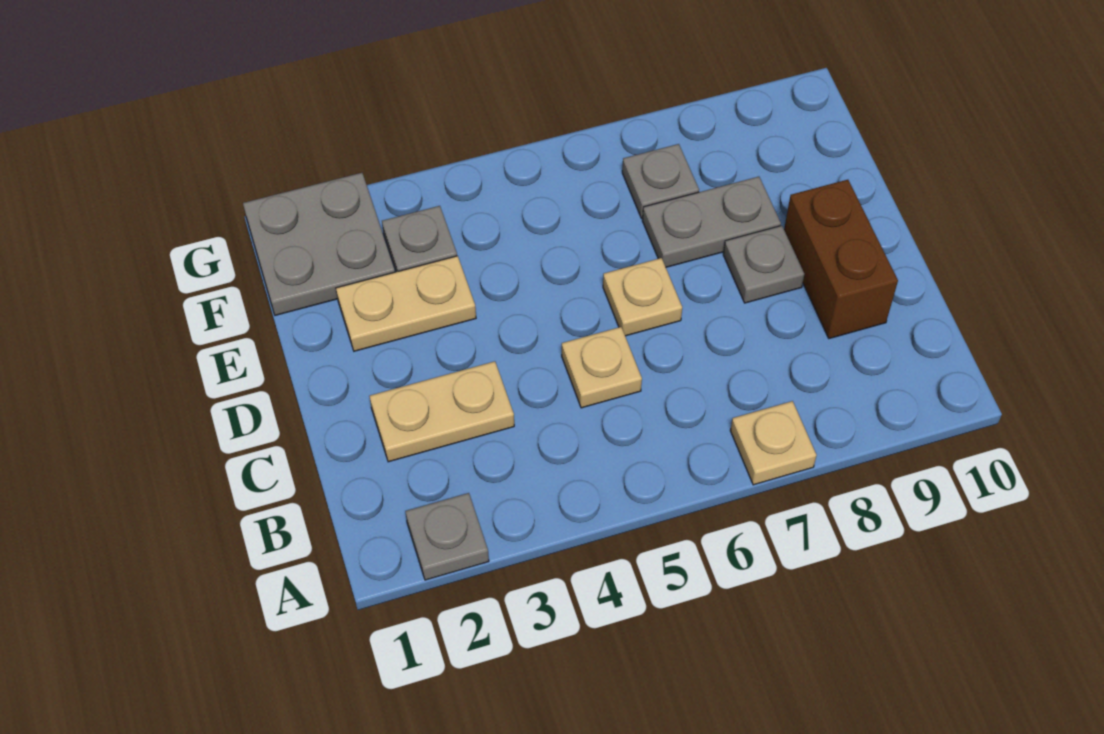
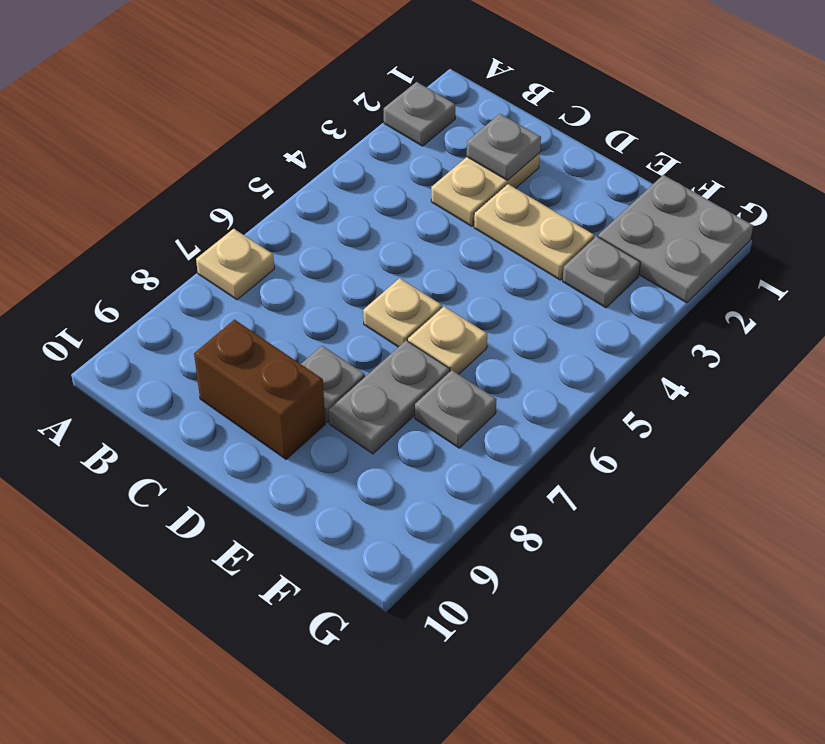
none -> grey 1x1 plate [467,114,541,180]
tan 1x1 plate [562,327,642,408] -> tan 1x1 plate moved to [408,306,487,374]
tan 1x2 plate [336,256,476,351] -> tan 1x2 plate turned to [474,184,595,280]

